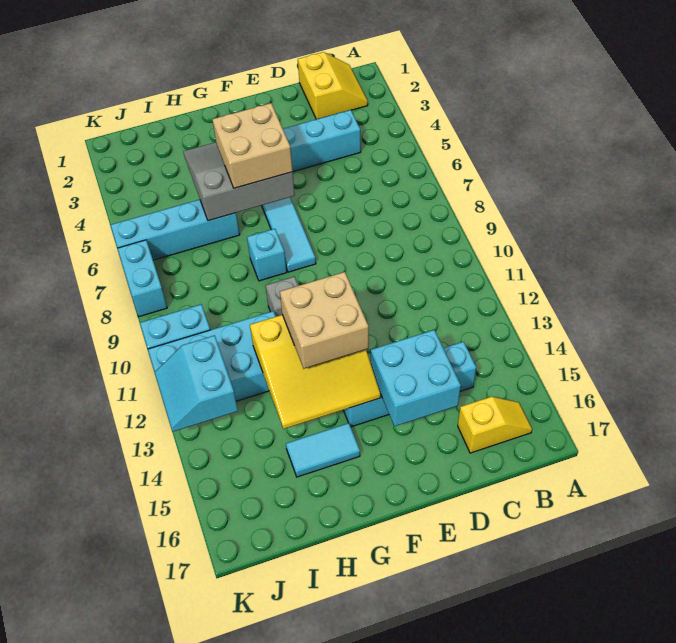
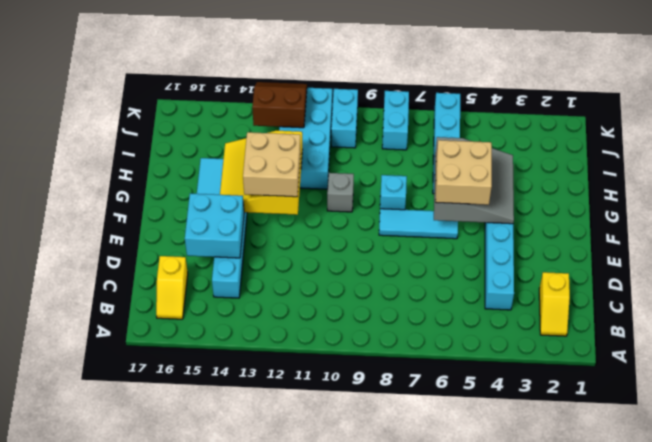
yellow 2x2 slope [298,52,368,119] -> yellow 1x2 slope [539,272,570,336]
cyan 2x2 slope [155,335,238,432] -> brown 2x2 slope [252,82,307,128]
cyan 1x2 brick [117,240,167,317] -> cyan 1x2 brick turned to [382,91,409,150]

